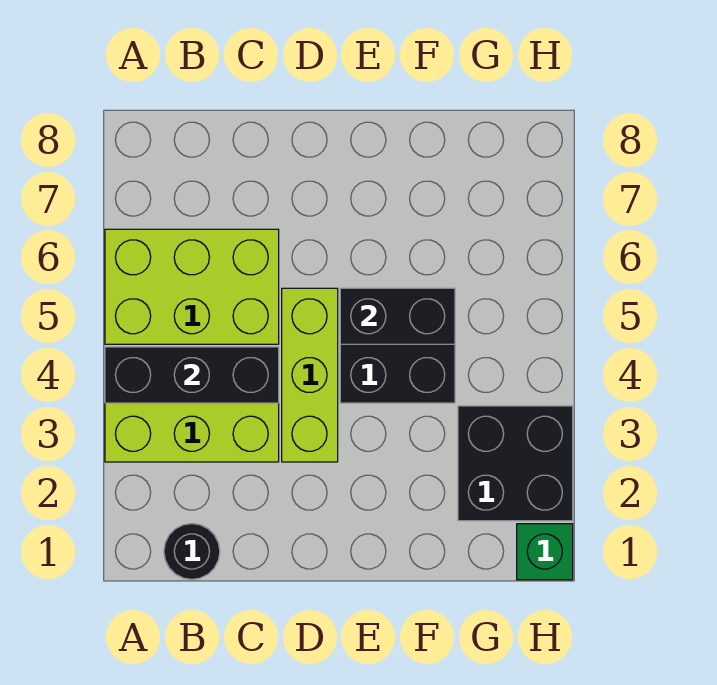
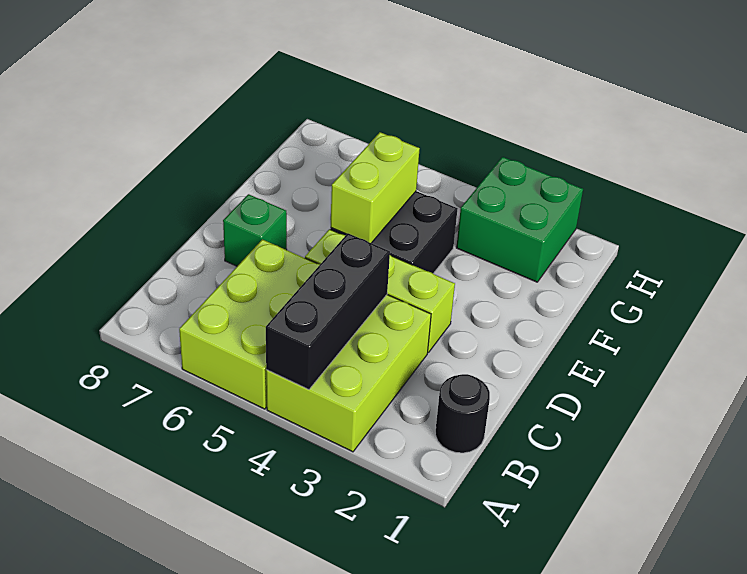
black 1x2 brick [340,288,455,344] -> lime 1x2 brick [331,132,420,243]
black 2x2 brick [458,406,573,521] -> green 2x2 brick [456,157,583,282]
green 1x1 brick [517,524,573,580] -> green 1x1 brick moved to [223,194,287,266]

